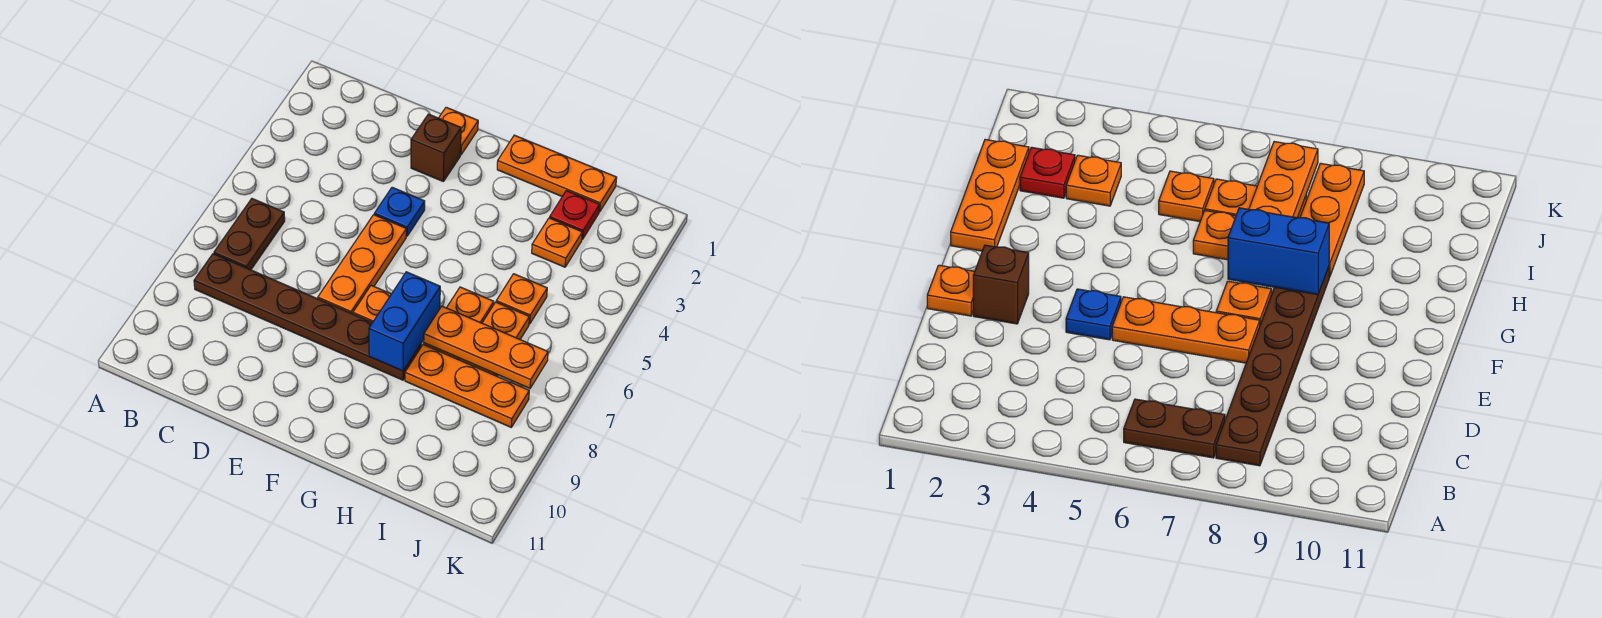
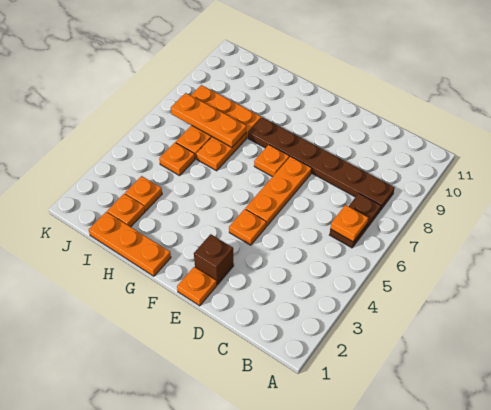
none -> orange 1x1 plate [330,205,368,242]
blue 1x1 plate [374,187,425,236] -> orange 1x1 plate [229,209,266,245]
blue 1x2 brick [369,272,440,371] -> none
red 1x1 plate [550,191,600,239] -> orange 1x1 plate [107,194,145,227]

